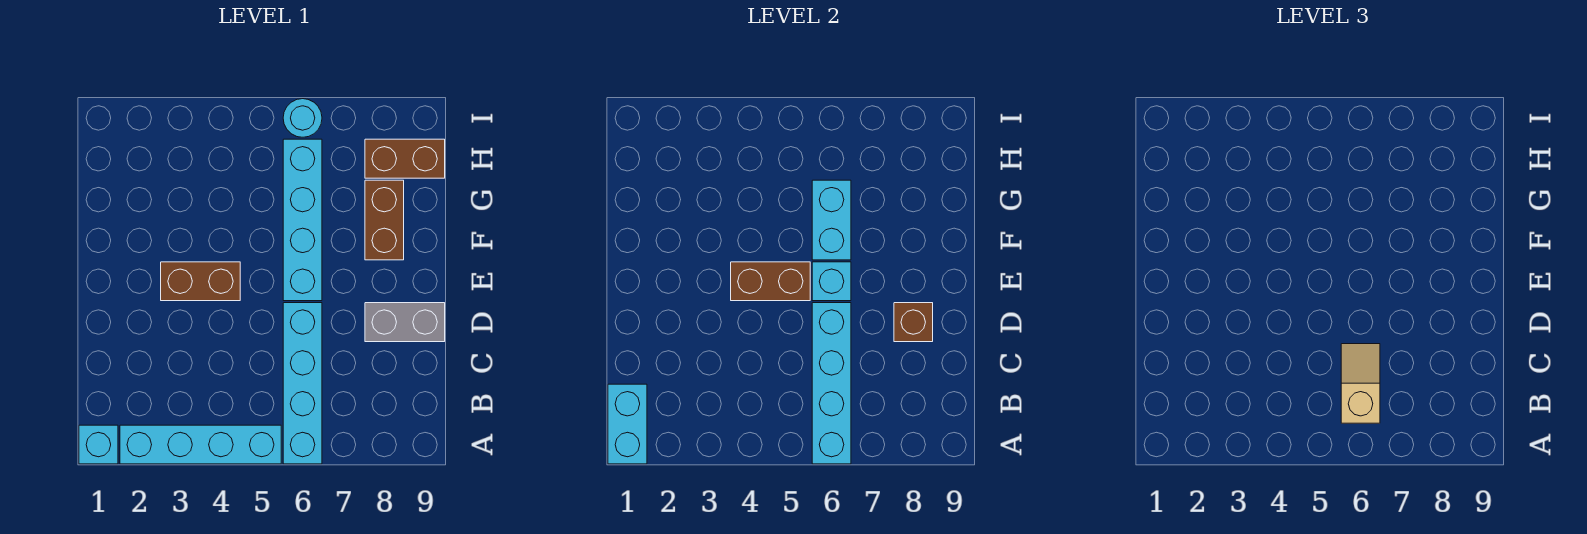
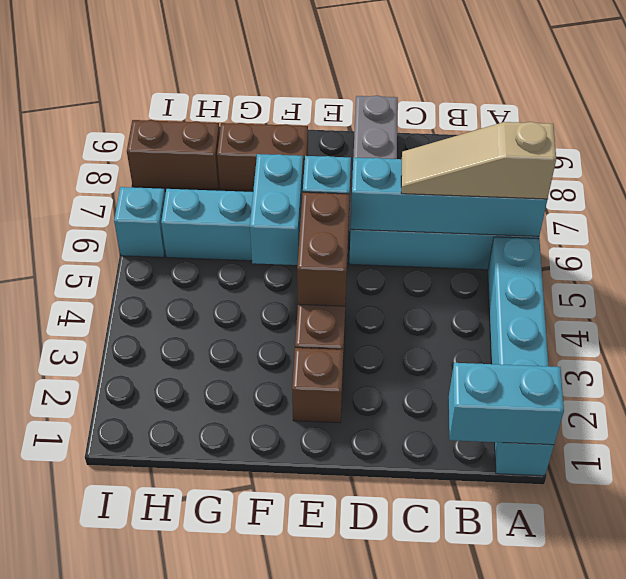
tan 1x2 slope [1341,344,1380,423] -> tan 1x3 slope [401,122,556,199]
brown 1x1 brick [894,303,933,342] -> brown 1x1 brick moved to [292,348,343,423]
cyan 1x2 brick [812,180,851,260] -> cyan 1x2 brick turned to [250,154,303,265]
brown 1x2 brick [365,139,445,178] -> brown 1x2 brick turned to [127,120,220,190]
cyan 1x1 round brick [283,99,322,137] -> cyan 1x1 brick [114,187,165,257]

